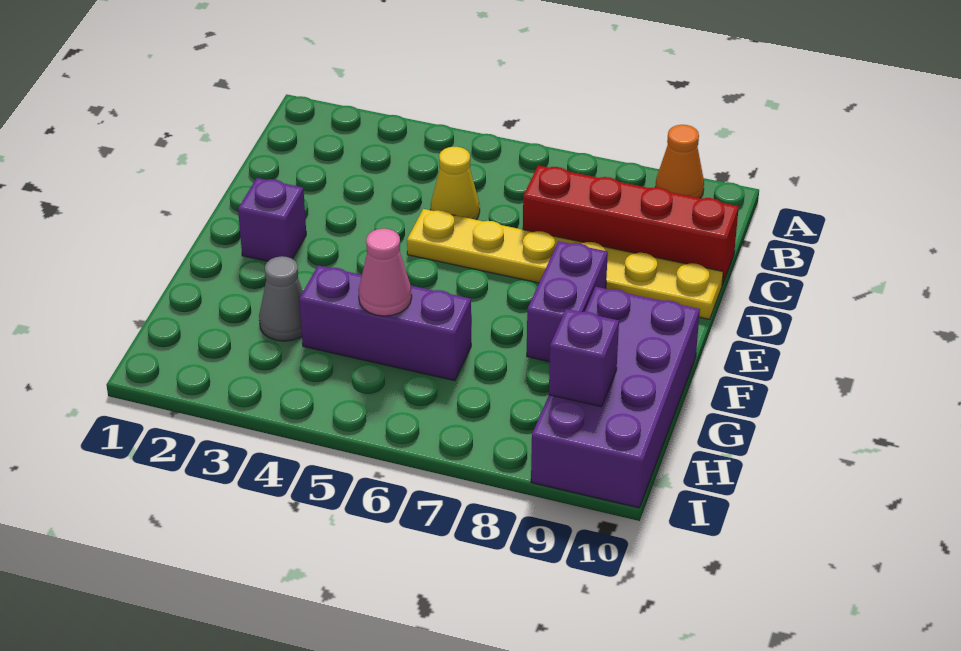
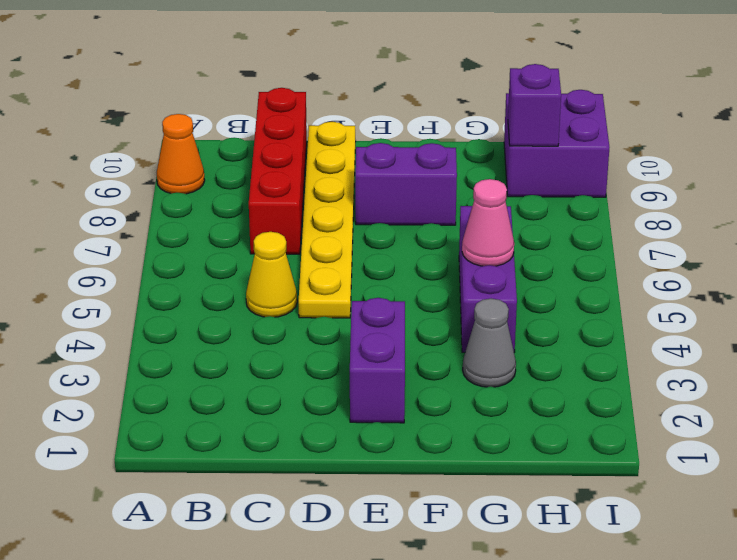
purple 1x1 brick [238,178,306,261] -> purple 1x2 brick [350,298,405,423]
purple 2x4 brick [531,287,700,508] -> purple 2x2 brick [504,90,609,197]

